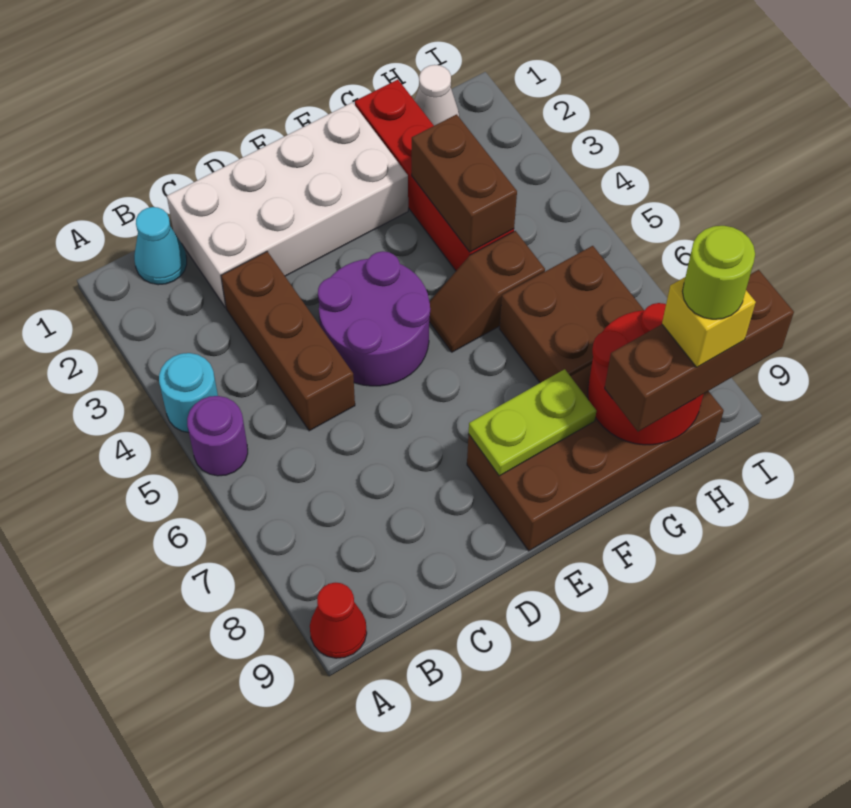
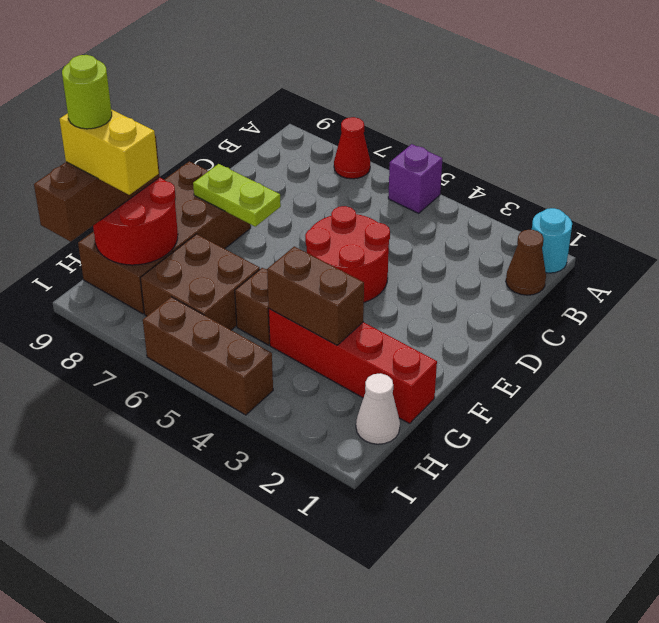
cyan 1x1 round brick [159,353,218,432] -> cyan 1x1 round brick moved to [532,208,572,273]
purple 1x1 round brick [187,396,248,476] -> purple 1x1 brick [388,144,442,213]
red 1x1 cone [310,583,367,658] -> red 1x1 cone moved to [334,117,370,179]
cyan 1x1 cone [134,207,187,285] -> brown 1x1 cone [506,230,546,295]
white 2x4 brick [167,102,408,307] -> none
brown 1x3 brick [221,251,355,431] -> brown 1x3 brick moved to [143,297,273,415]
purple 2x2 round brick [318,251,430,386] -> red 2x2 round brick [305,206,390,302]
lime 1x2 plate [469,369,596,476] -> lime 1x2 plate turned to [193,164,281,227]
yellow 1x1 brick [662,277,756,367] -> yellow 1x2 brick [60,110,159,195]

